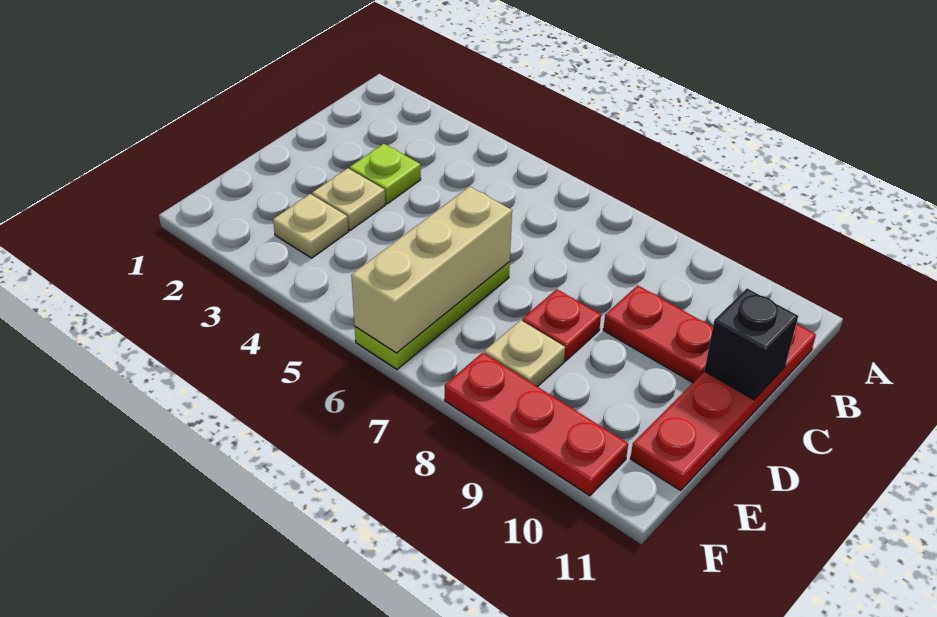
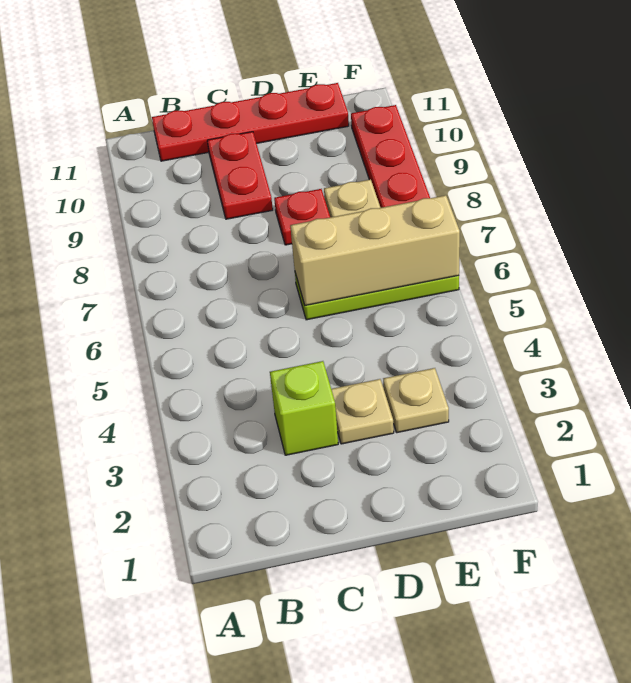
lime 1x1 plate [350,144,421,204] -> lime 1x1 brick [270,361,338,455]
black 1x1 brick [704,288,798,400] -> none

